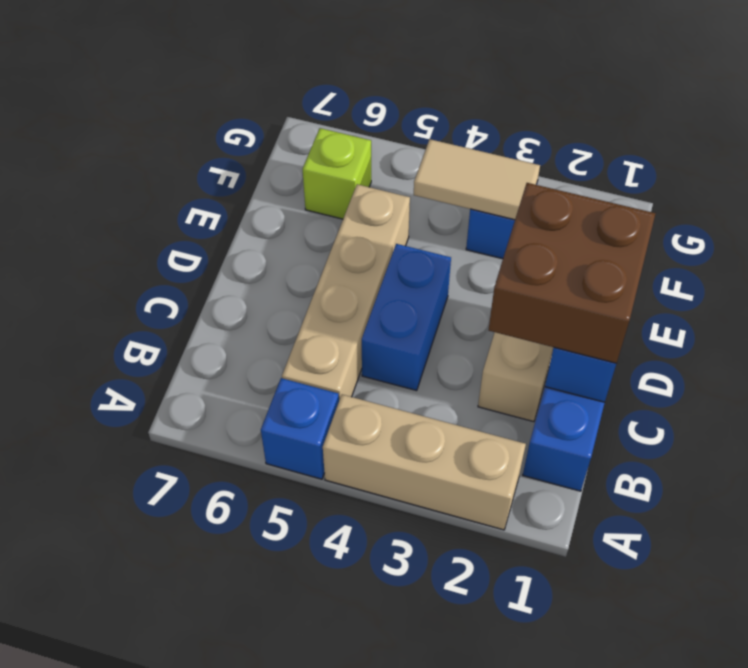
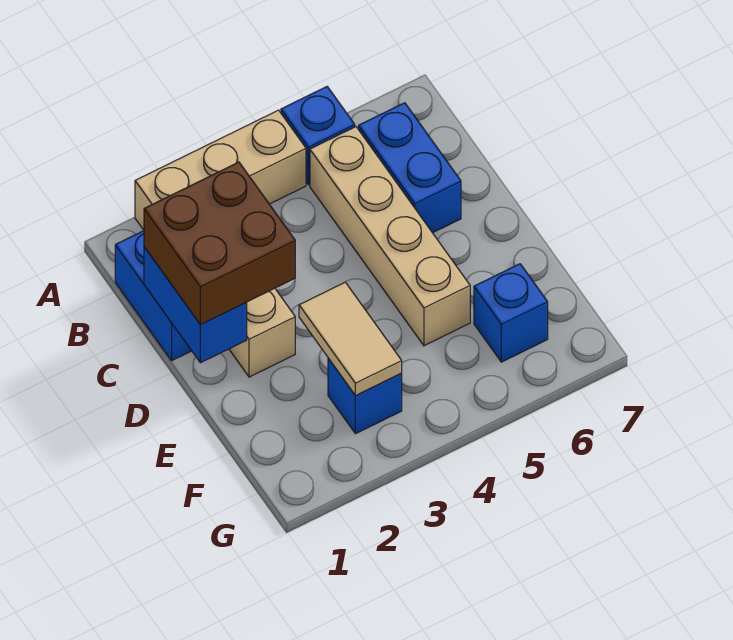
blue 1x2 brick [362,244,451,391] -> blue 1x2 brick moved to [359,103,461,233]
tan 1x2 tile [414,139,540,220] -> tan 1x2 tile turned to [299,282,402,395]
lime 1x1 brick [303,128,371,219] -> blue 1x1 brick [474,264,548,362]

